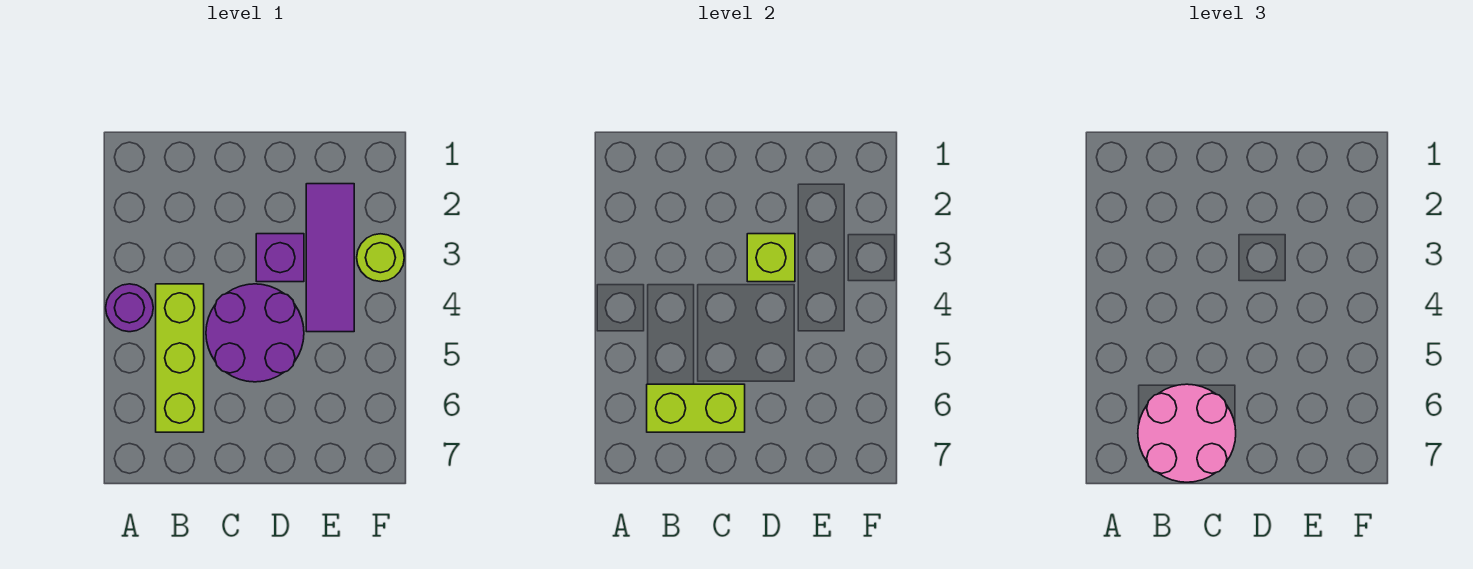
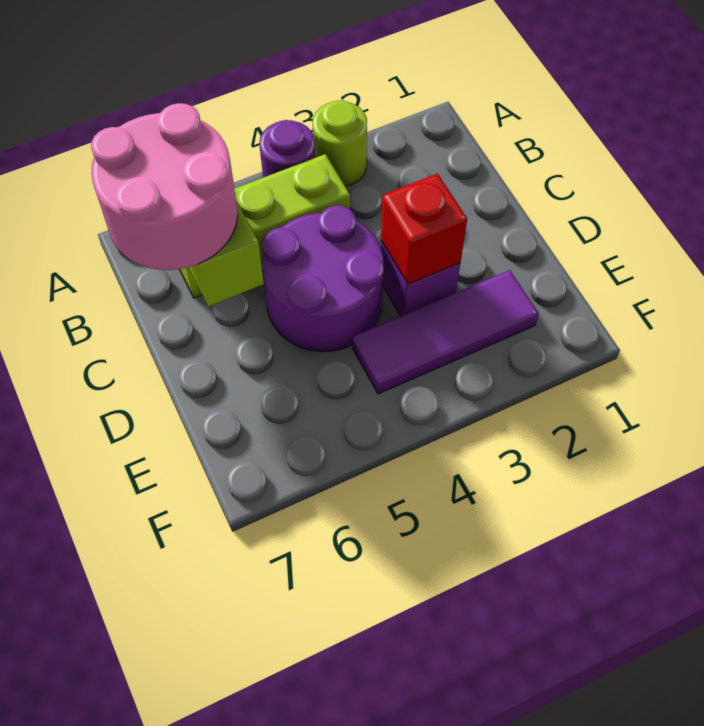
lime 1x1 brick [747,234,795,282] -> red 1x1 brick [381,173,467,284]
lime 1x1 round brick [357,234,404,282] -> lime 1x1 round brick moved to [313,101,367,186]

